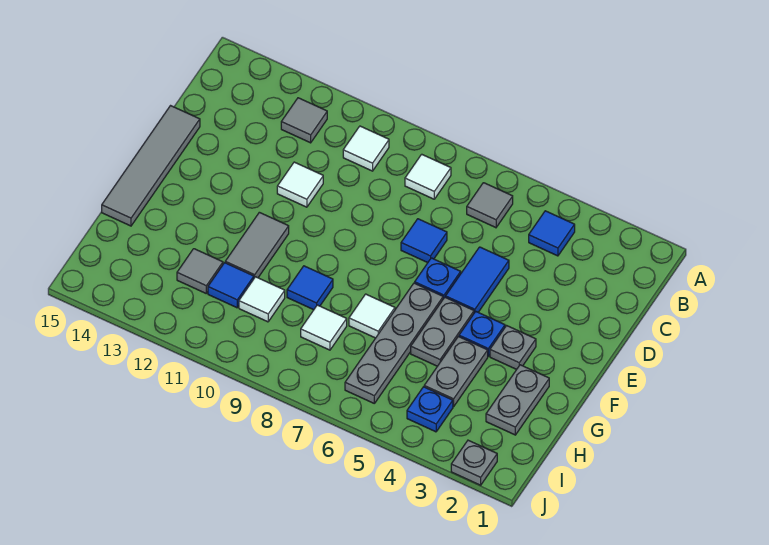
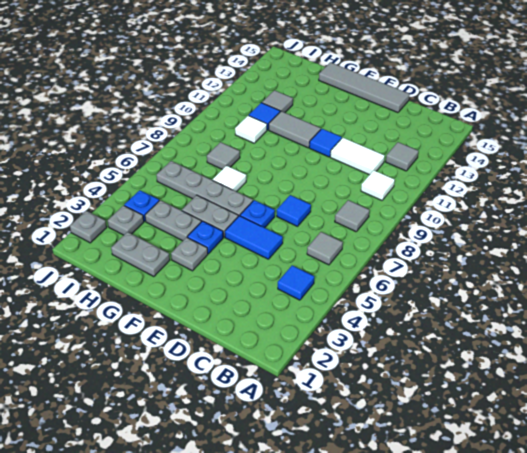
white 1x1 tile [405,154,451,199] -> grey 1x1 tile [335,200,370,232]
white 1x1 tile [277,162,323,207] -> white 1x2 tile [330,138,385,175]
blue 1x1 tile [287,266,333,310] -> blue 1x1 tile moved to [309,129,342,157]
white 1x1 tile [301,305,347,350] -> grey 1x1 tile [207,142,240,169]
none -> grey 1x1 plate [108,206,144,235]

